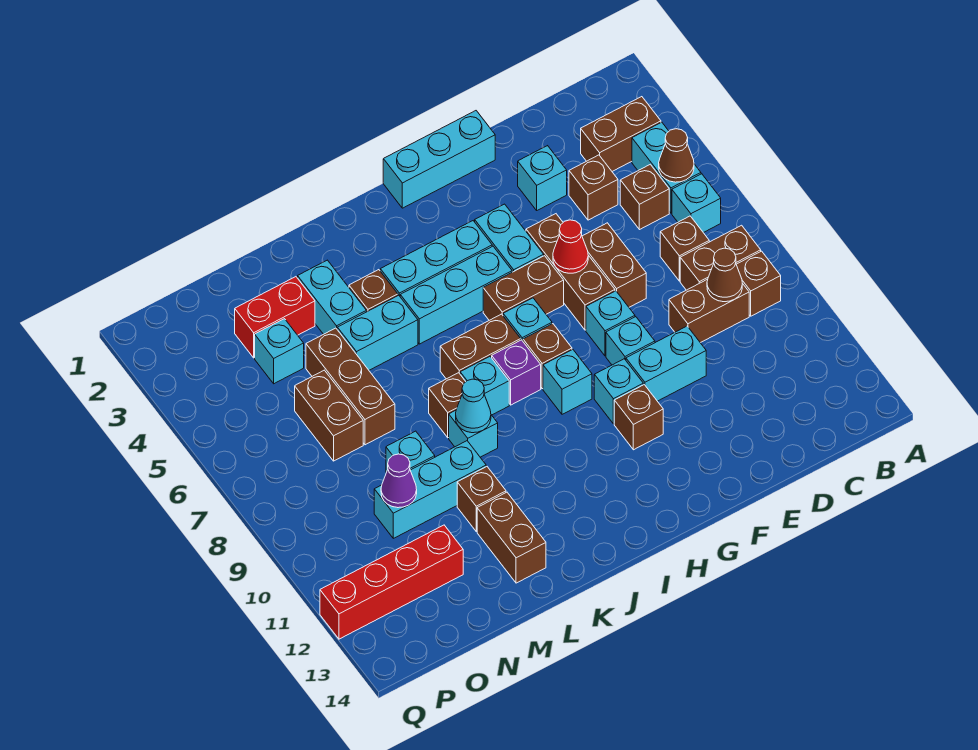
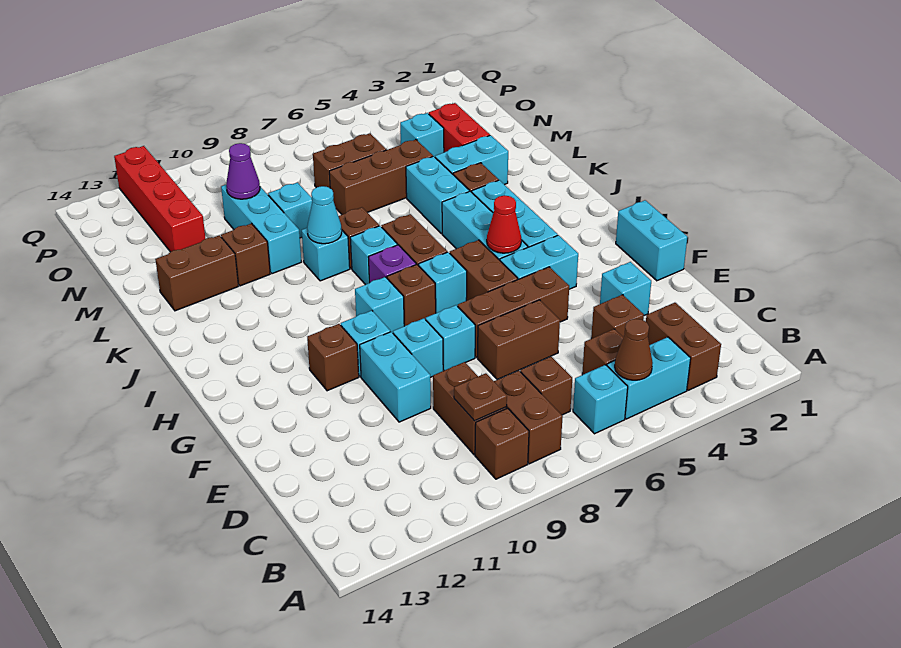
brown 1x1 cone [707,248,742,302] -> brown 1x1 plate [454,373,507,421]
cyan 1x3 brick [383,111,495,208] -> cyan 1x2 brick [616,200,687,281]
red 1x1 cone [553,220,588,273] -> red 1x1 cone moved to [487,196,521,253]

